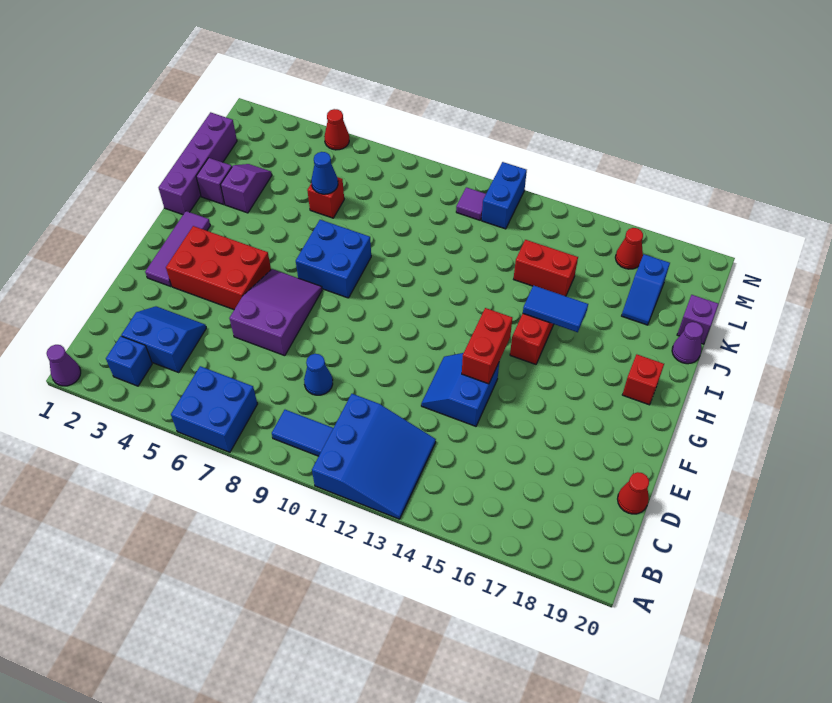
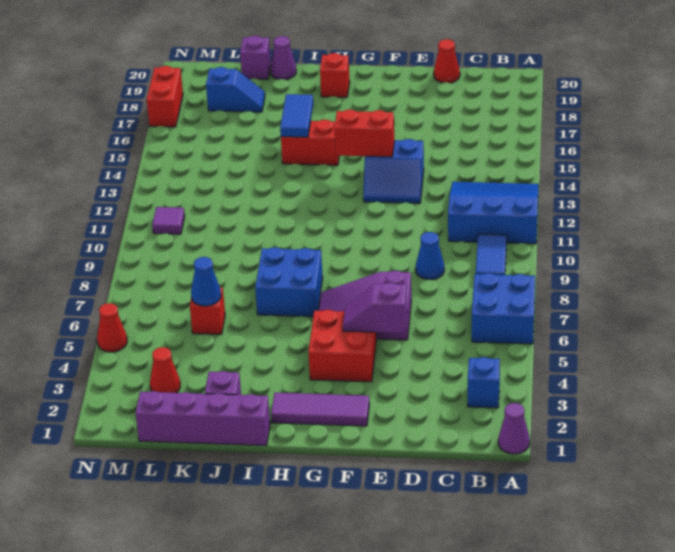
blue 2x2 slope [121,306,206,373] -> none
red 2x3 brick [166,226,271,310] -> red 2x2 brick [308,310,376,382]
purple 1x2 slope [221,164,272,213] -> purple 1x2 slope moved to [343,283,407,333]
red 1x2 brick [514,240,578,296] -> red 1x2 brick moved to [147,66,183,127]
blue 1x2 brick [482,162,527,229] -> none
red 1x1 cone [615,228,643,269] -> red 1x1 cone moved to [150,347,180,393]

